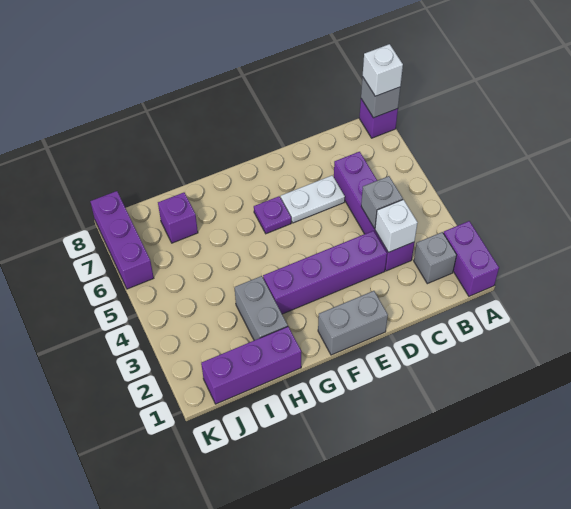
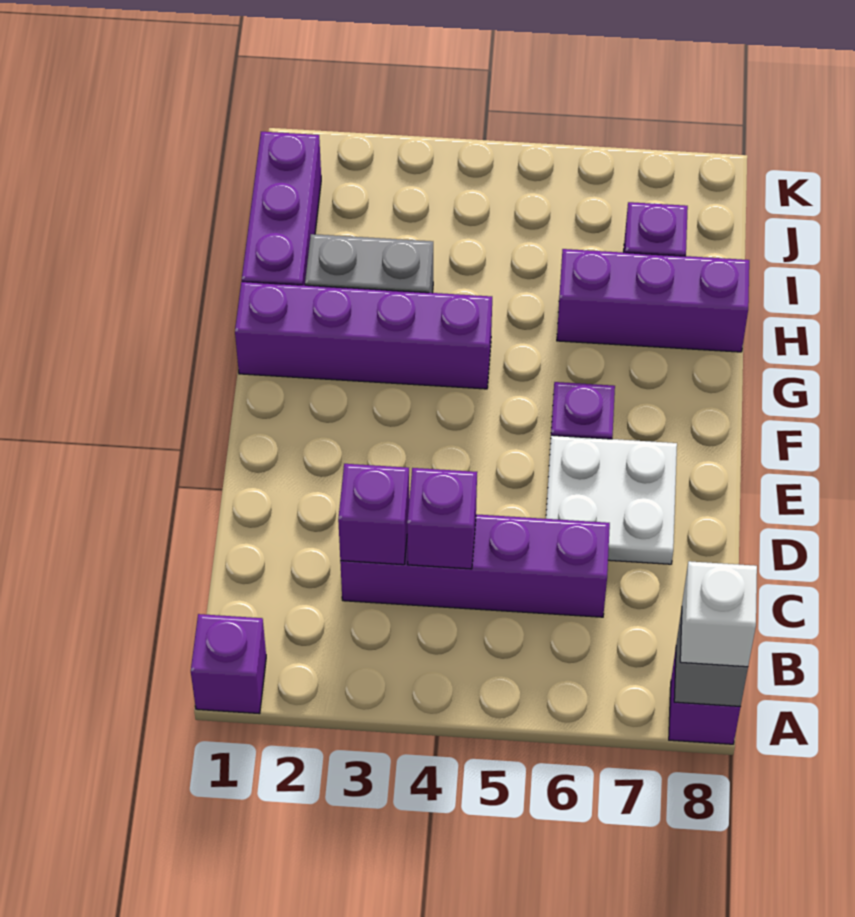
purple 1x2 brick [443,221,499,296] -> purple 1x1 brick [191,614,266,714]
grey 1x1 brick [414,232,457,284] -> none
white 1x1 brick [375,200,418,252] -> purple 1x1 brick [338,464,409,565]
grey 1x1 brick [361,176,403,228] -> purple 1x1 brick [407,468,477,569]
purple 1x4 brick [263,231,387,314] -> purple 1x4 brick turned to [235,282,492,389]
white 1x2 plate [281,175,345,223] -> white 2x2 plate [546,435,677,564]
grey 1x2 brick [318,291,388,355] -> none
purple 1x3 brick [90,191,154,289] -> purple 1x3 brick moved to [557,249,749,352]

